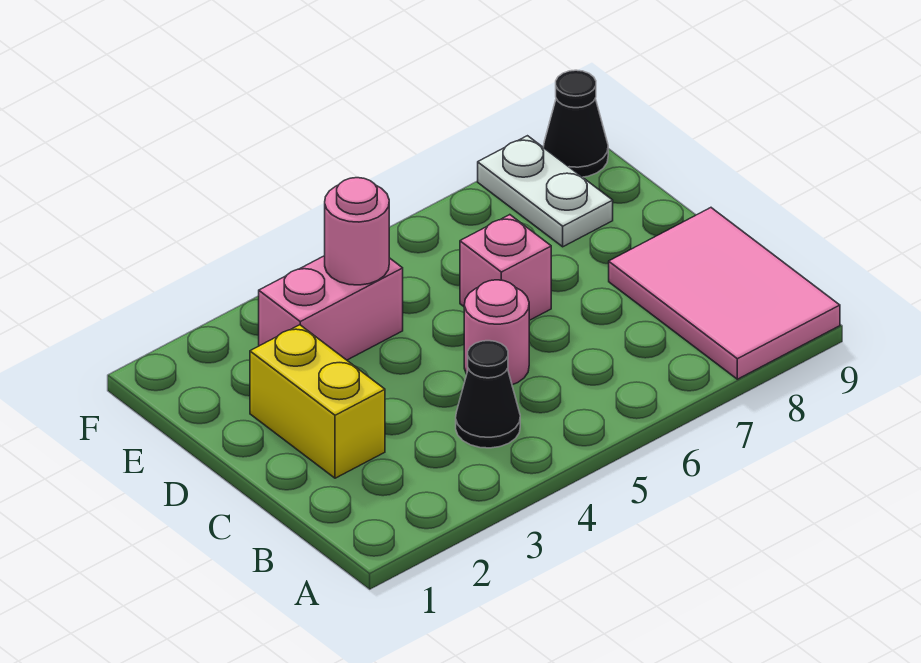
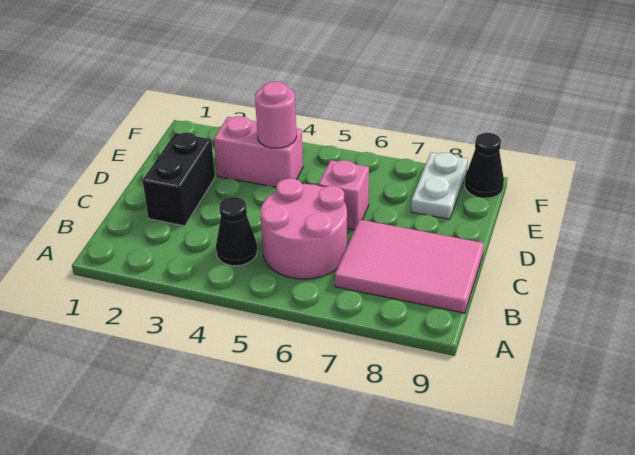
pink 2x3 tile [609,208,840,379] -> pink 2x3 tile turned to [335,219,484,313]
yellow 1x2 brick [250,325,385,478] -> black 1x2 brick [143,133,215,226]
pink 1x1 round brick [464,280,529,385] -> pink 2x2 round brick [260,178,347,279]

